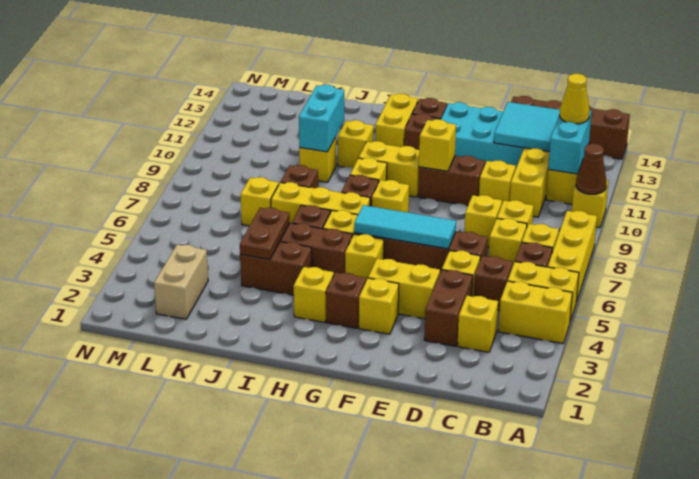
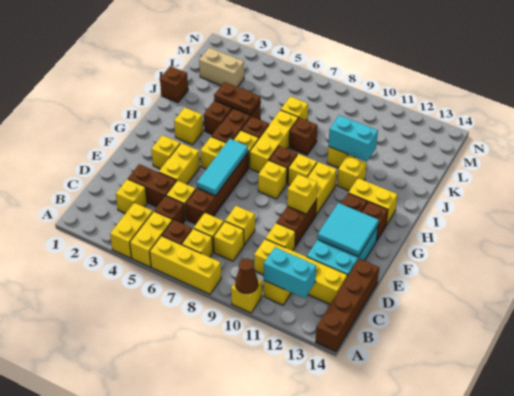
yellow 1x1 cone [560,74,590,124] -> none
cyan 2x2 tile [494,102,560,152] -> cyan 2x2 tile moved to [318,203,379,257]
brown 1x1 brick [326,272,366,328] -> brown 1x1 brick moved to [160,66,188,102]

